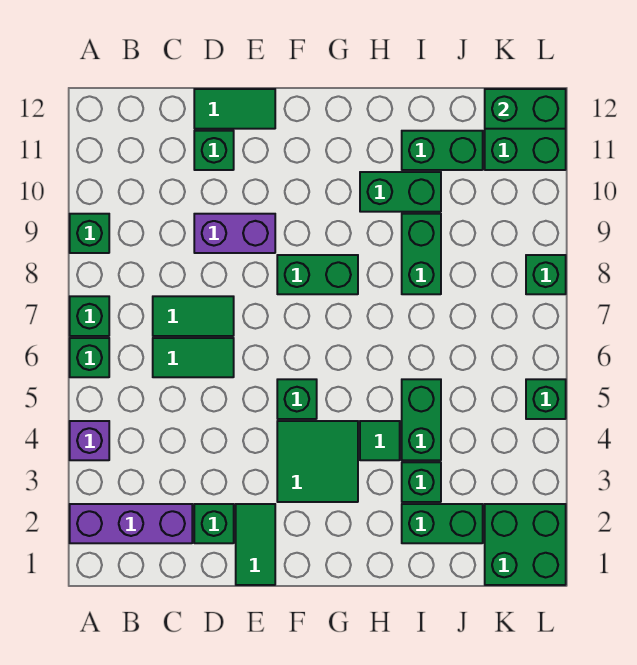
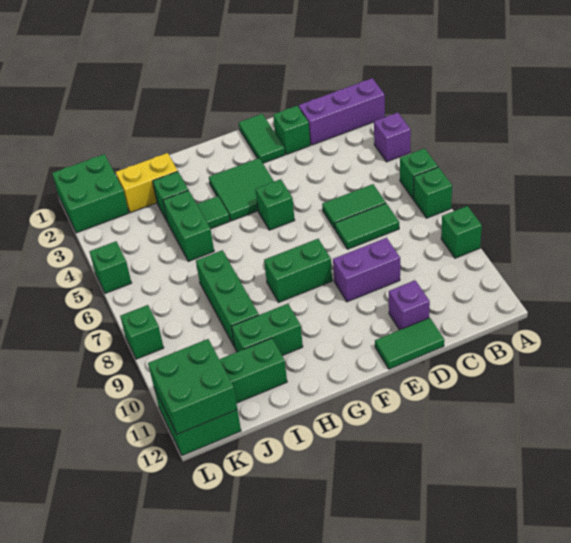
green 1x1 brick [194,131,234,170] -> purple 1x1 brick [389,280,430,330]
green 1x2 brick [402,504,483,543] -> yellow 1x2 brick [116,153,178,213]
green 1x2 brick [402,214,441,294] -> green 1x3 brick [196,250,259,347]
green 1x2 brick [485,89,566,129] -> green 2x2 brick [148,339,237,434]

